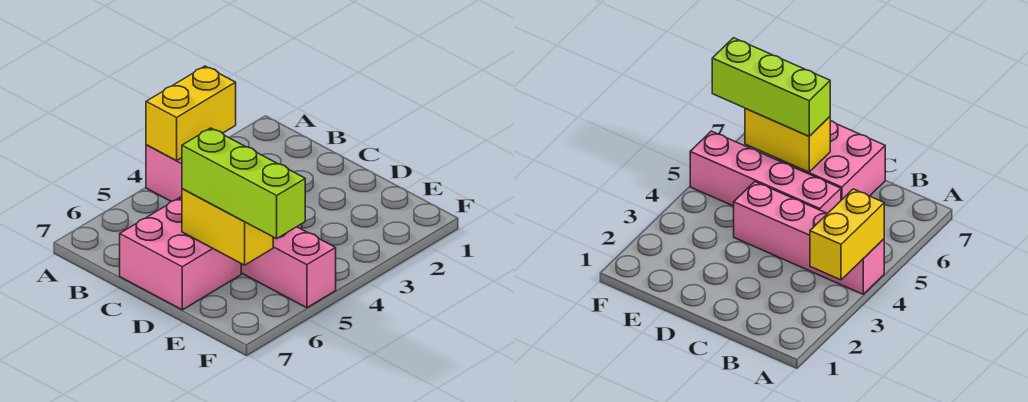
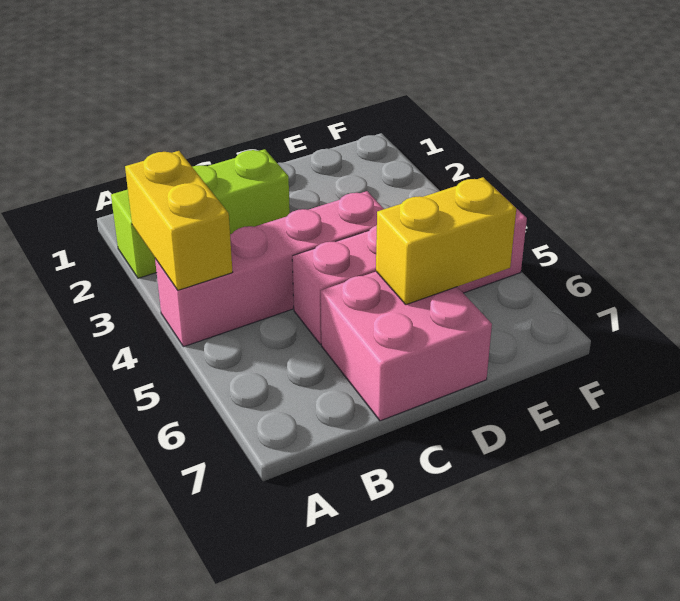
lime 1x3 brick [182,128,305,239] -> lime 1x3 brick moved to [111,149,290,278]

